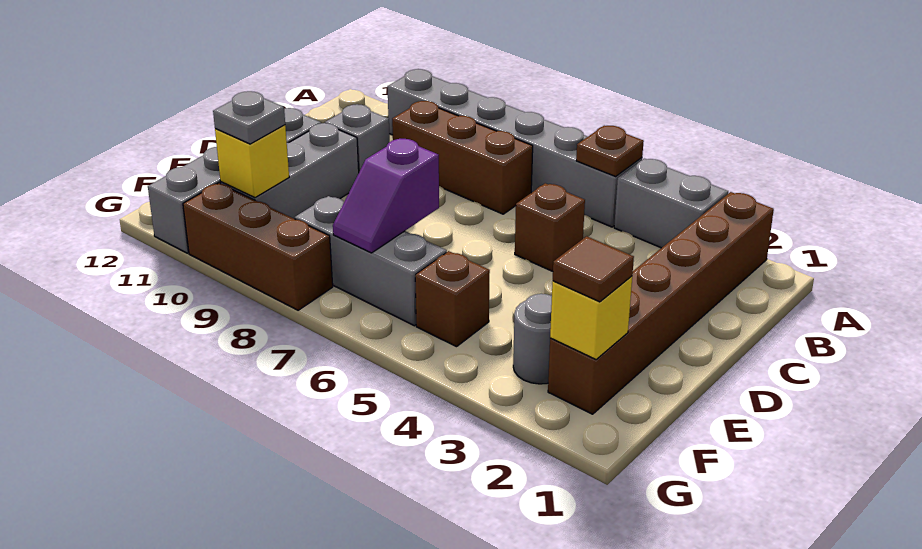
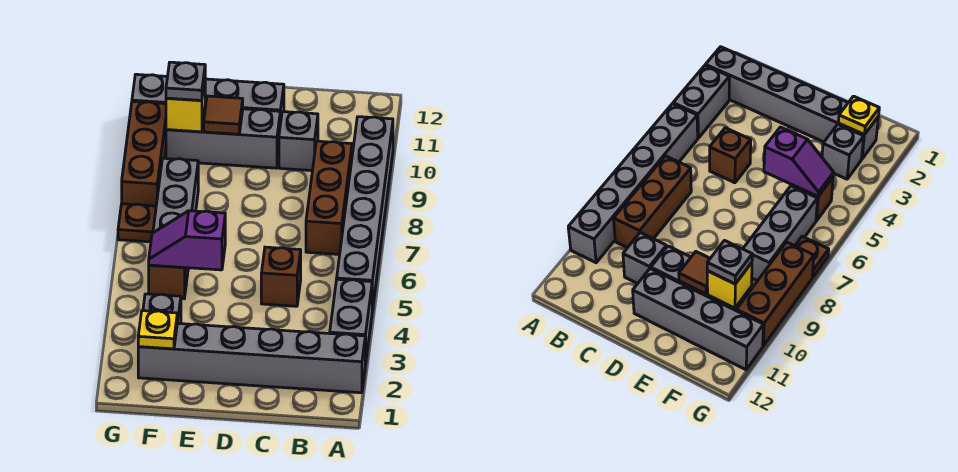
brown 1x6 brick [548,192,774,414] -> grey 1x6 brick [138,323,365,393]
brown 1x1 plate [576,126,644,176] -> brown 1x1 plate moved to [118,204,156,242]
purple 1x2 slope [333,139,439,253] -> purple 1x2 slope moved to [149,211,225,270]
yellow 1x1 brick [550,276,632,359] -> yellow 1x1 plate [138,311,177,349]
brown 1x1 tile [553,236,634,302] -> brown 1x1 tile moved to [204,96,243,134]
grey 1x1 round brick [513,294,552,384] -> grey 1x1 brick [143,294,181,324]

